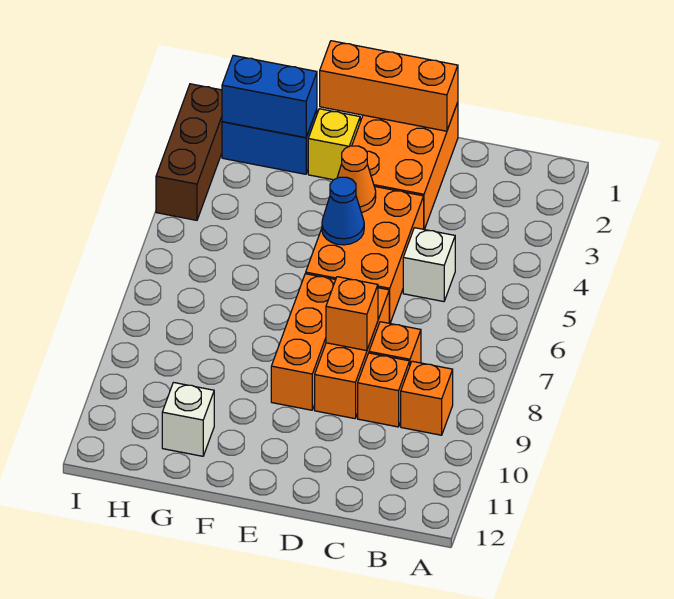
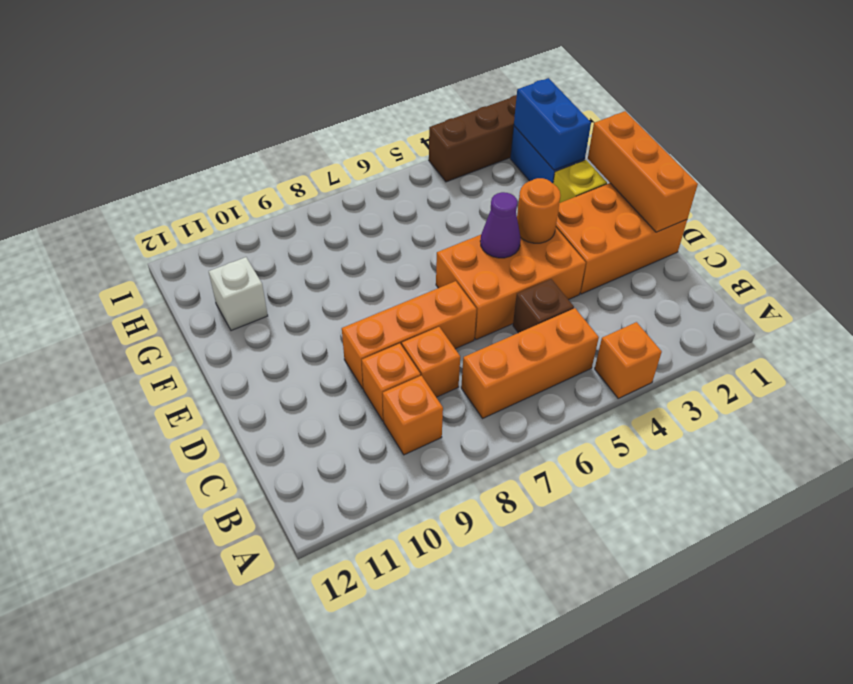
white 1x1 brick [403,228,455,302] -> brown 1x1 brick [513,279,574,333]
orange 1x1 brick [326,277,378,351] -> orange 1x1 brick moved to [595,322,662,398]
orange 1x1 cone [337,146,376,213] -> orange 1x1 round brick [517,178,561,243]
blue 1x1 cone [322,177,364,245] -> purple 1x1 cone [480,192,521,258]
orange 1x3 brick [271,274,335,410] -> orange 1x3 brick moved to [461,308,599,418]

